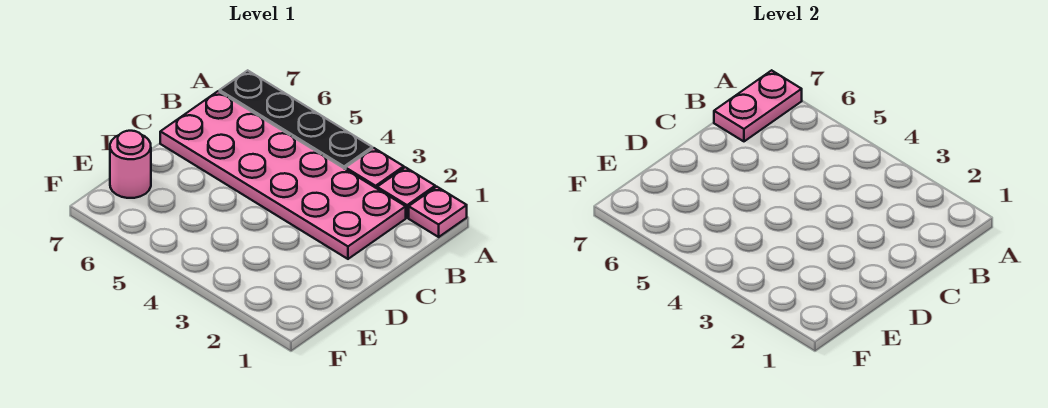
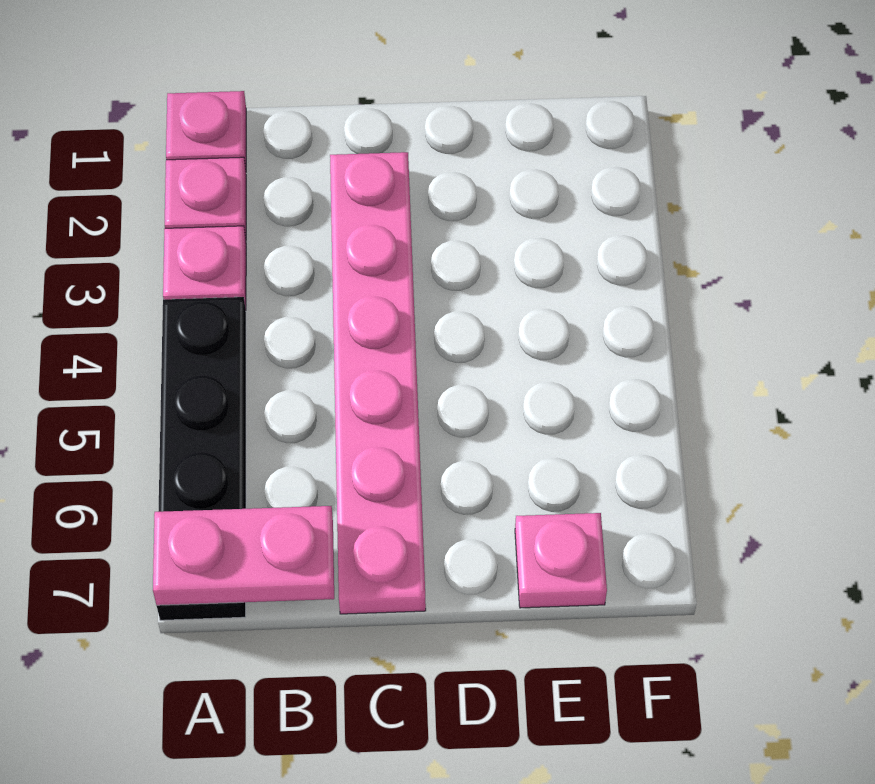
pink 2x6 plate [160,91,406,259] -> pink 1x6 plate [330,152,426,614]
pink 1x1 round brick [110,131,151,198] -> pink 1x1 plate [515,513,607,608]

